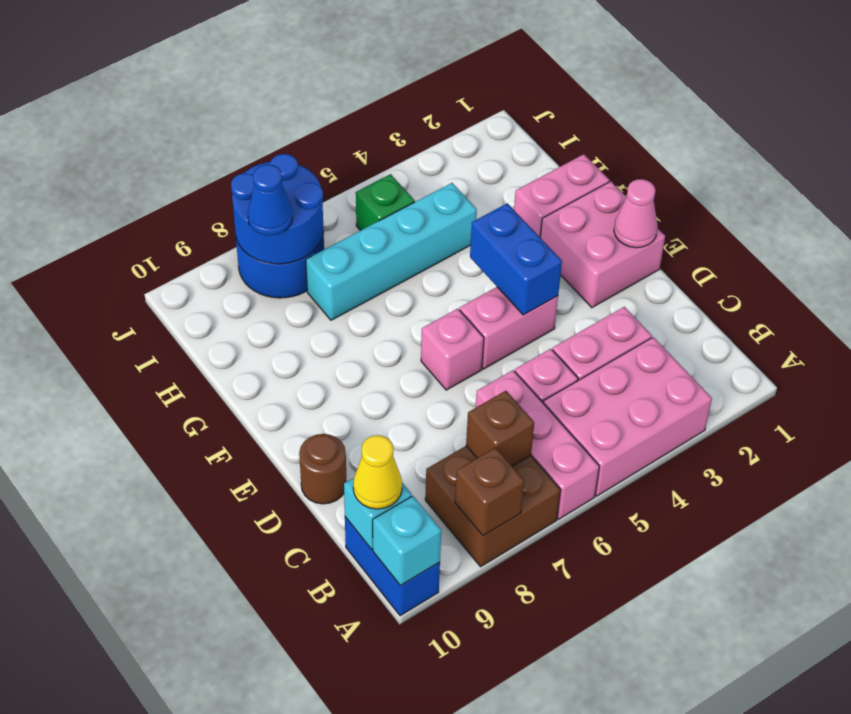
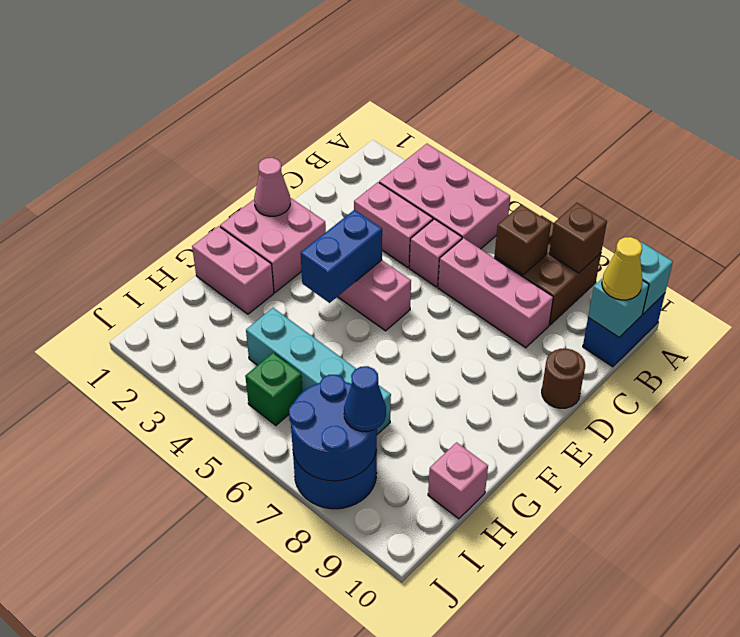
pink 1x3 brick [476,370,599,519] -> pink 1x3 brick turned to [438,238,553,348]
pink 1x1 brick [421,309,484,390] -> pink 1x1 brick moved to [428,442,488,519]

